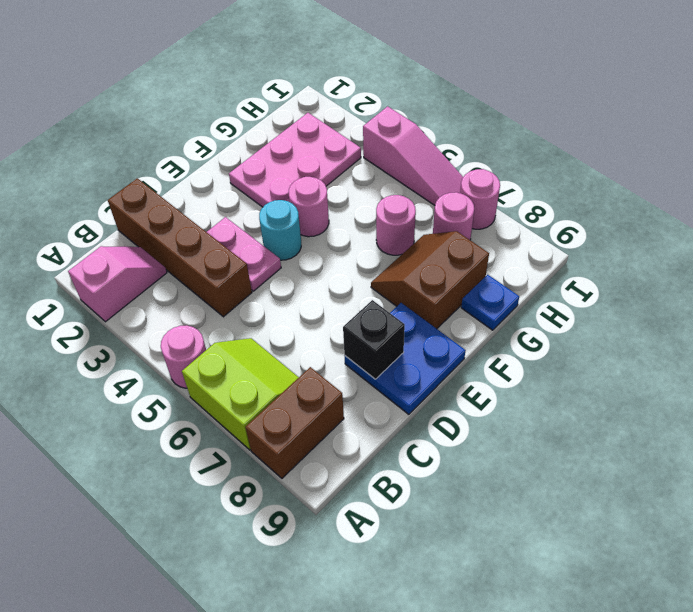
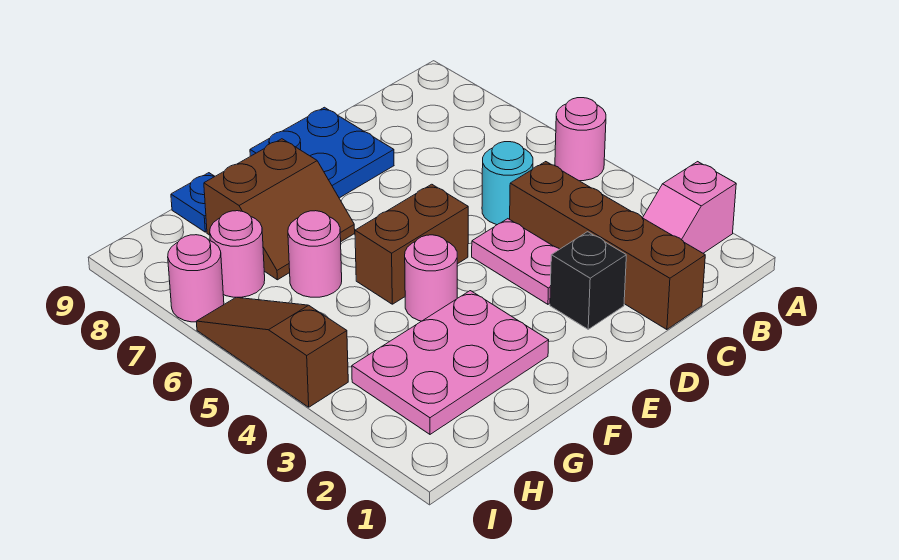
lime 2x2 slope [182,338,299,450] -> none
brown 1x2 brick [245,367,344,478] -> brown 1x2 brick moved to [355,184,468,304]
black 1x1 brick [343,300,405,379] -> black 1x1 brick moved to [550,232,626,329]
cyan 1x1 round brick [259,200,301,260] -> cyan 1x1 round brick moved to [482,142,533,225]
pink 1x3 slope [363,106,463,205] -> brown 1x3 slope [196,297,348,407]

